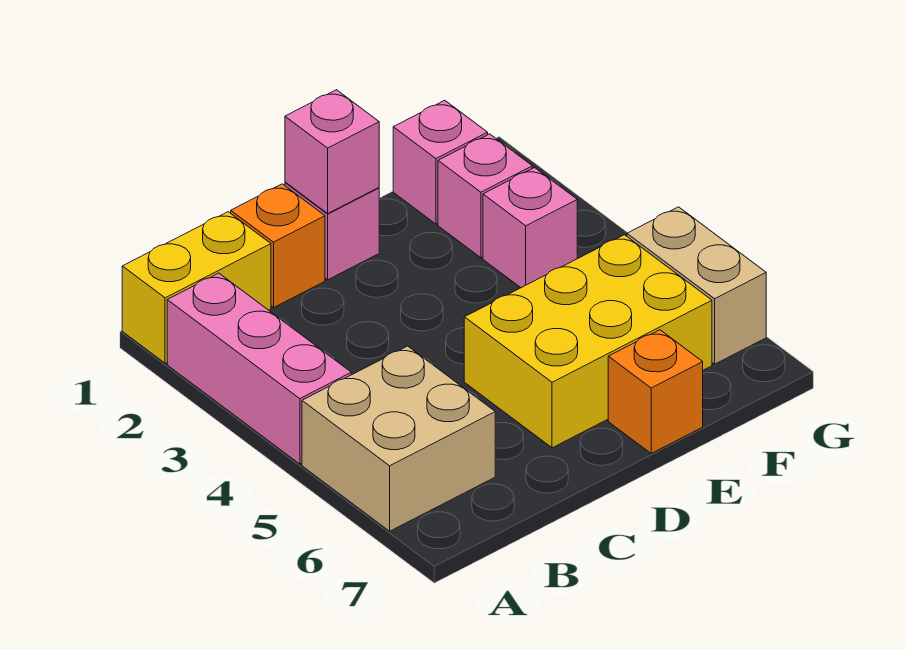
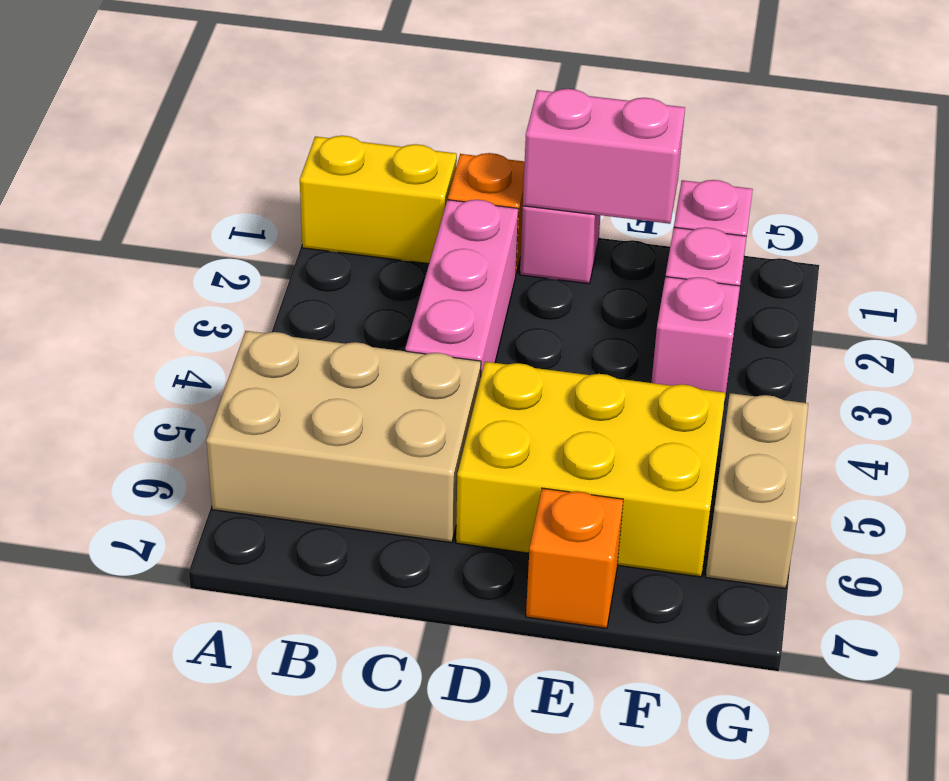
pink 1x3 brick [167,273,351,464] -> pink 1x3 brick moved to [405,200,518,379]
tan 2x2 brick [302,346,495,531] -> tan 2x3 brick [206,331,481,543]
pink 1x1 brick [285,90,379,213] -> pink 1x2 brick [523,89,685,224]

